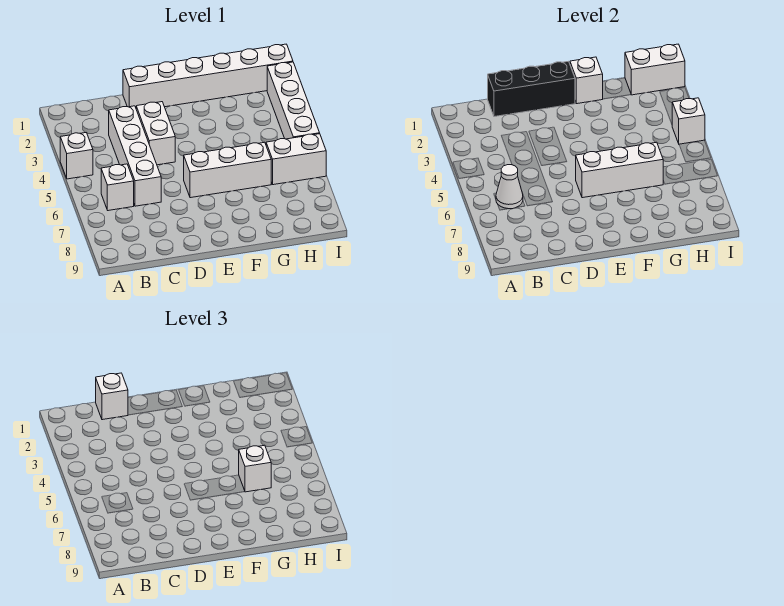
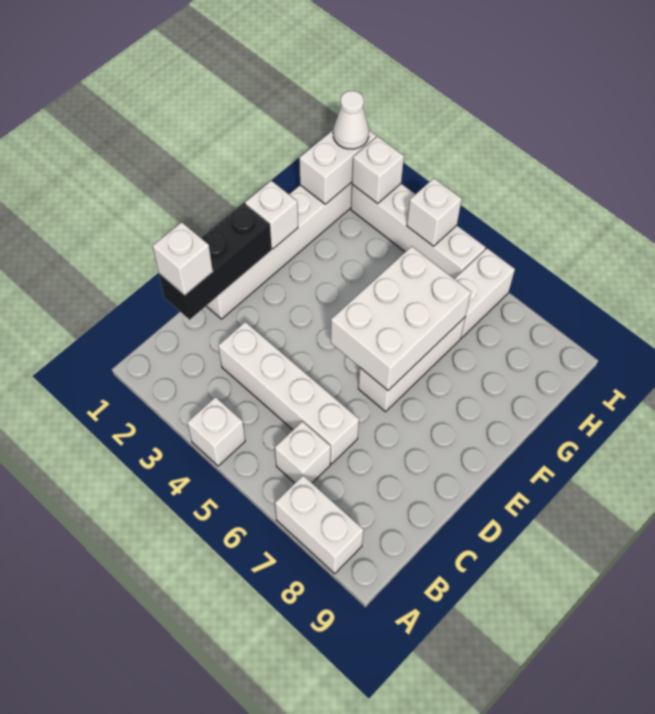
white 1x1 cone [496,165,523,209] -> white 1x1 cone moved to [333,91,369,149]
white 1x2 brick [136,102,175,165] -> white 1x2 brick moved to [275,475,364,574]
white 1x3 brick [576,142,663,198] -> white 2x3 brick [331,246,471,390]
white 1x1 brick [239,445,271,492] -> white 1x1 brick moved to [352,136,404,204]

